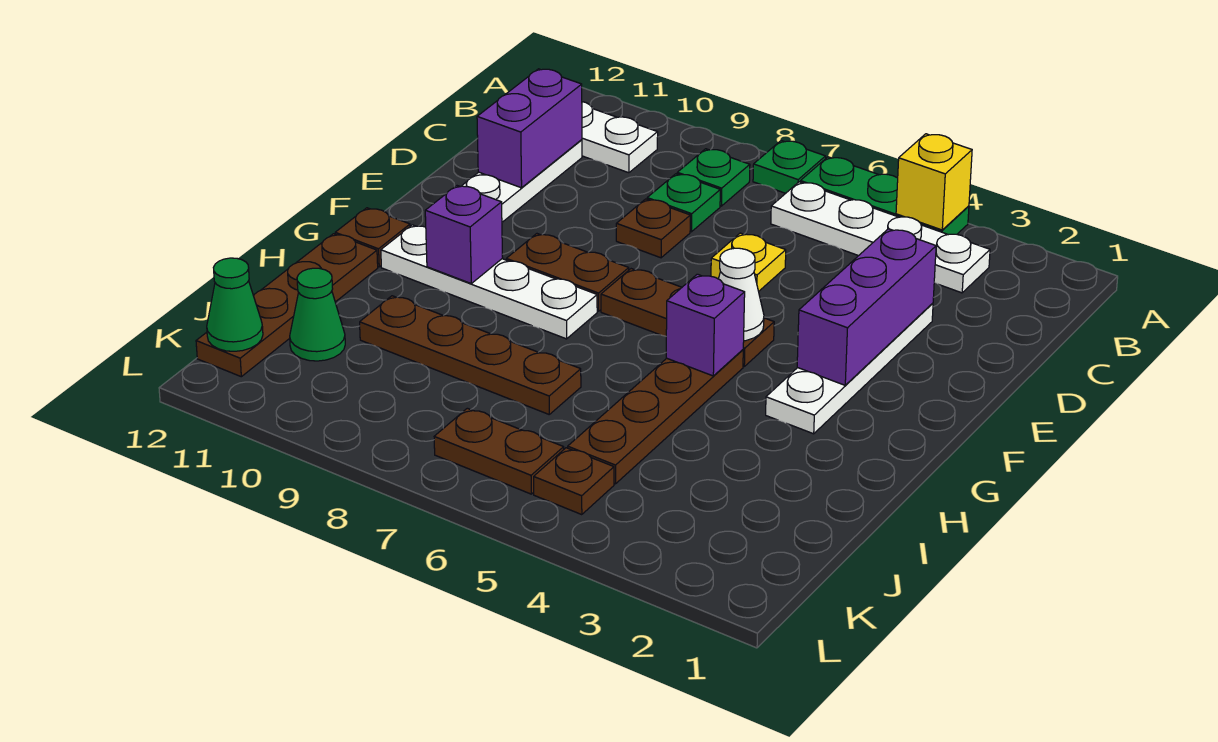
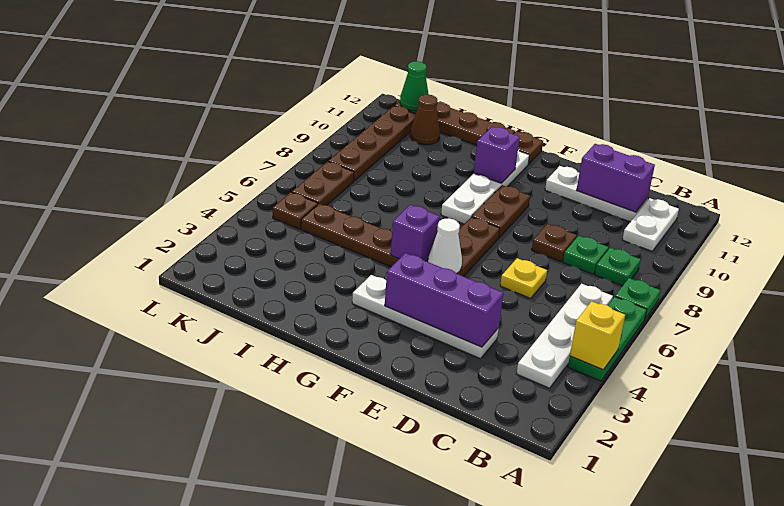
brown 1x4 plate [360,296,581,414] -> brown 1x4 plate moved to [328,106,416,181]
green 1x1 cone [290,268,345,361] -> brown 1x1 cone [410,94,440,145]

